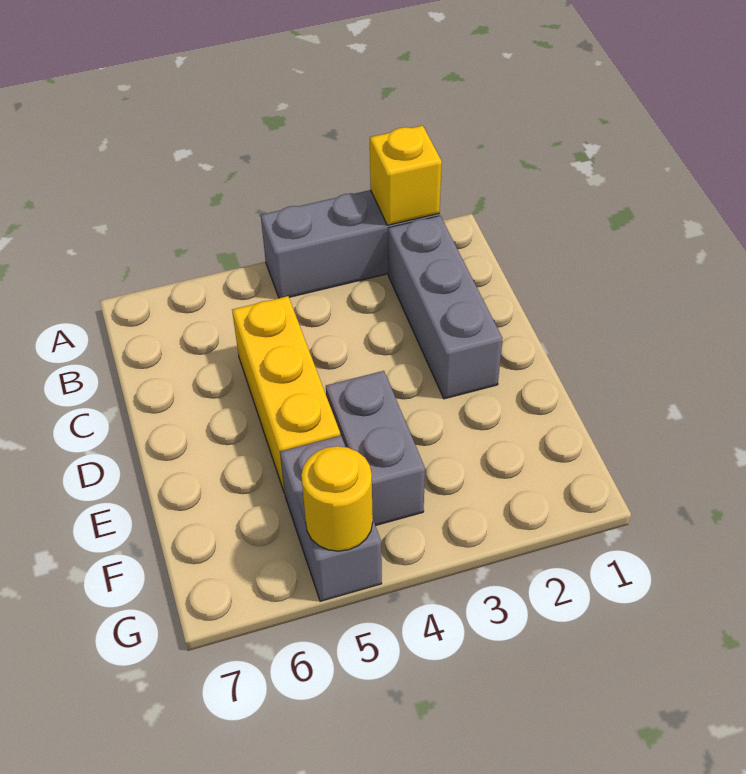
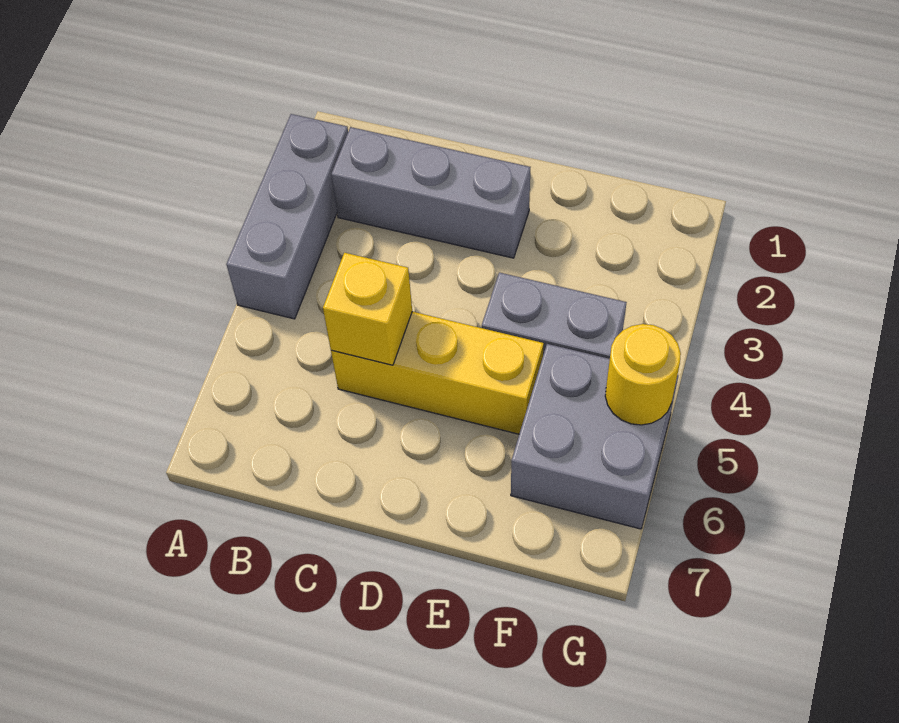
yellow 1x1 brick [370,126,442,225] -> yellow 1x1 brick moved to [323,253,412,365]
grey 1x2 brick [280,436,382,601] -> grey 2x2 brick [511,344,678,529]

